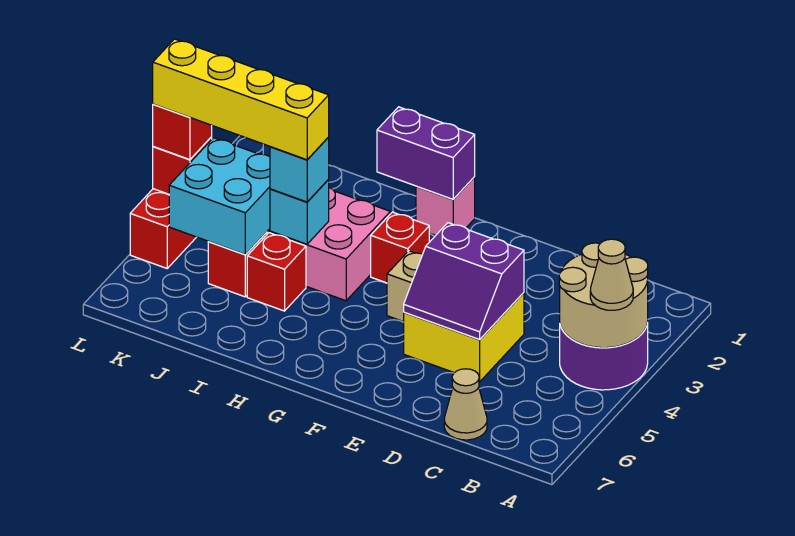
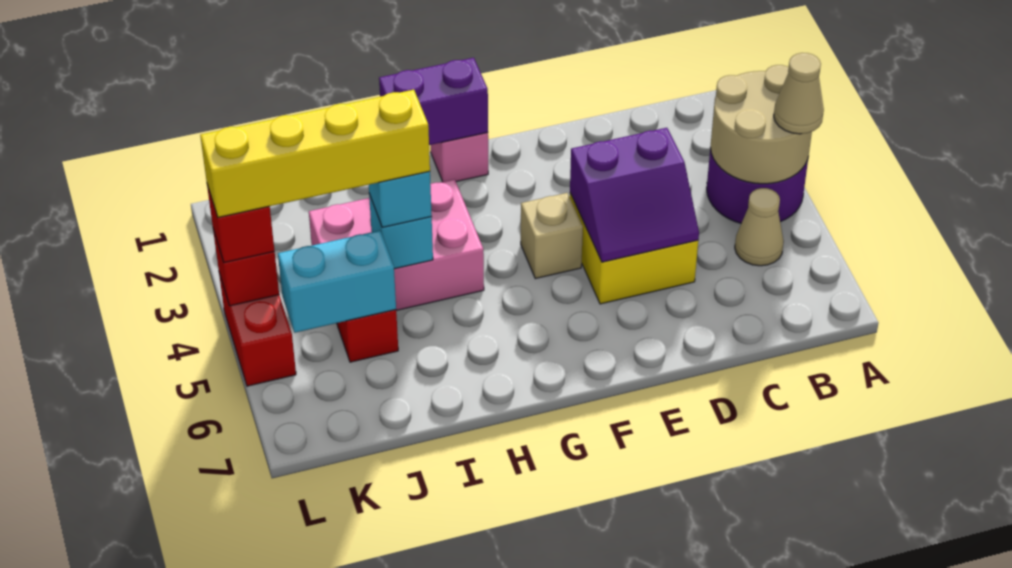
tan 1x1 cone [444,369,487,440] -> tan 1x1 cone moved to [735,188,784,266]
red 1x1 brick [371,212,430,283] -> none
red 1x1 brick [247,233,306,311] -> none
cyan 2x2 brick [169,138,270,255] -> cyan 1x2 brick [278,231,396,333]

